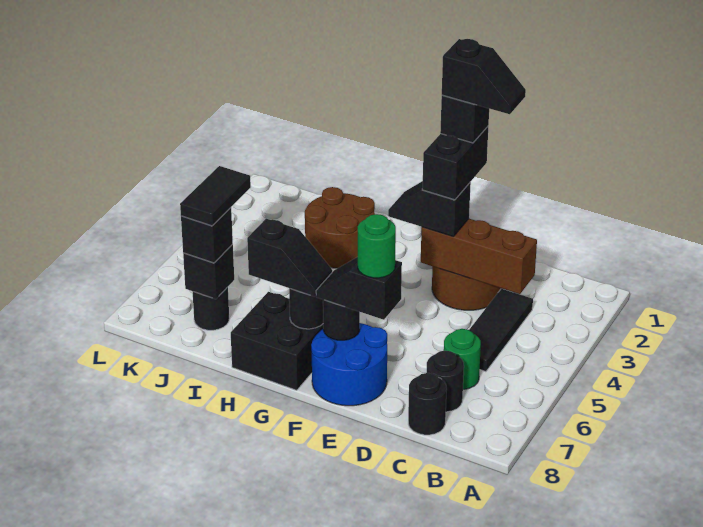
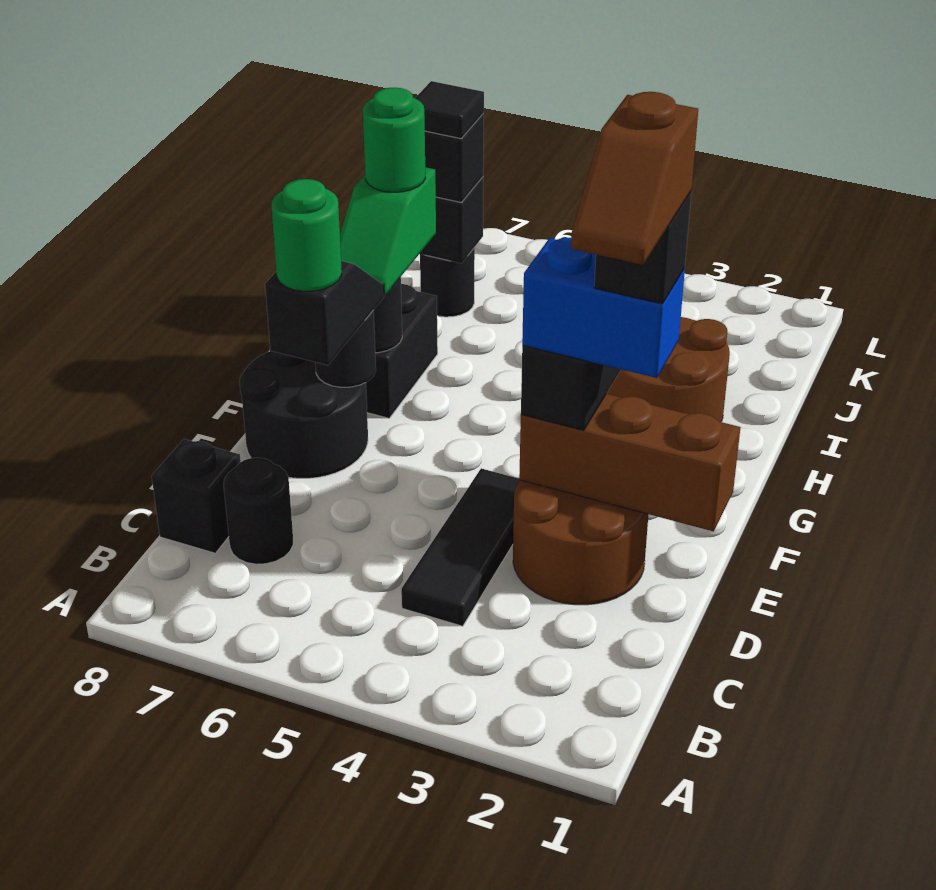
black 1x3 tile [469,289,533,372] -> black 1x3 tile turned to [401,468,519,626]
brown 1x3 brick [421,219,537,294] -> brown 1x3 brick turned to [519,394,741,531]
green 1x1 round brick [444,329,481,389] -> green 1x1 round brick moved to [363,87,426,192]
black 1x1 round brick [408,373,447,435] -> black 1x1 brick [152,439,241,553]
black 1x2 slope [442,39,526,114] -> brown 1x2 slope [571,92,698,265]
black 1x2 brick [422,127,488,200] -> blue 1x2 brick [522,238,685,378]
blue 2x2 round brick [311,323,387,406] -> black 2x2 round brick [239,350,368,478]
black 1x2 slope [247,219,332,297] -> green 1x2 slope [340,167,436,295]
black 1x2 tile [180,166,251,226] -> black 1x1 tile [415,81,484,139]

